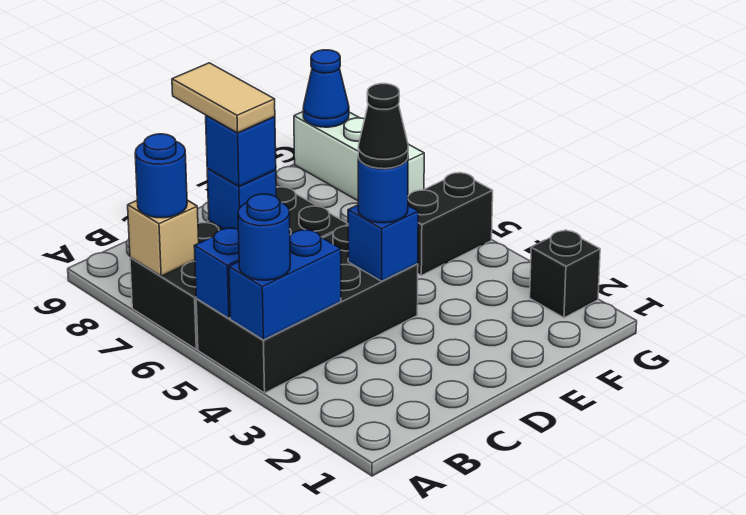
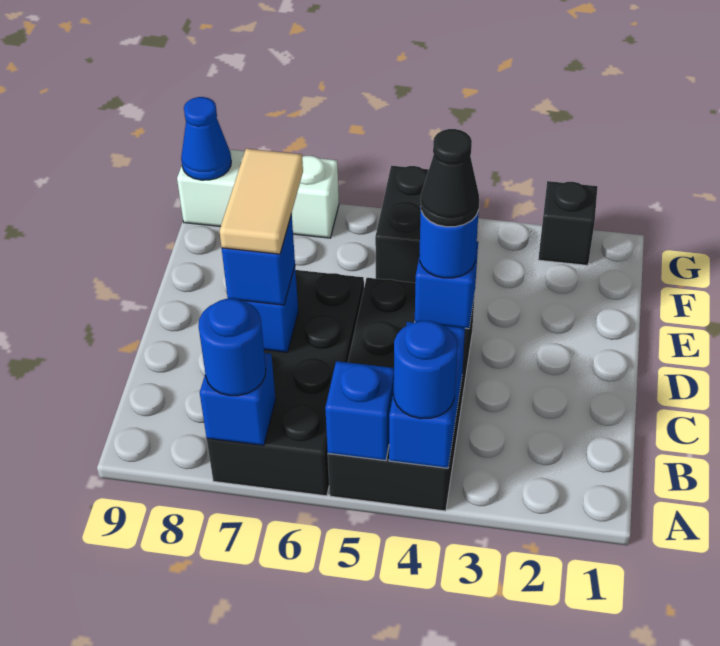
tan 1x1 brick [128,200,199,276] -> blue 1x1 brick [200,353,276,445]
tan 1x2 tile [172,63,275,133] -> tan 1x2 tile turned to [220,149,303,254]

